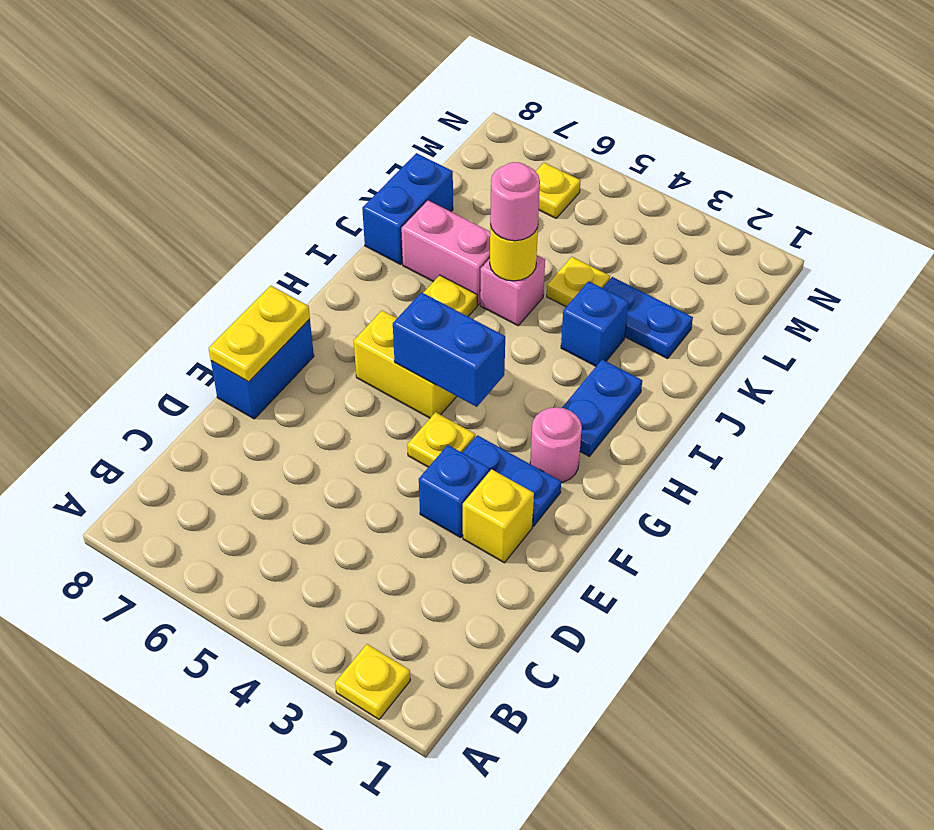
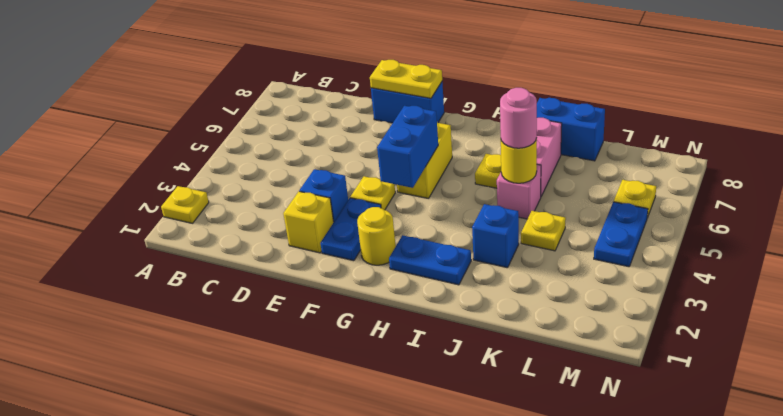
pink 1x1 round brick [530,407,582,482] -> yellow 1x1 round brick [357,207,396,265]
blue 1x2 plate [603,277,693,359] -> blue 1x2 plate moved to [594,202,648,267]

